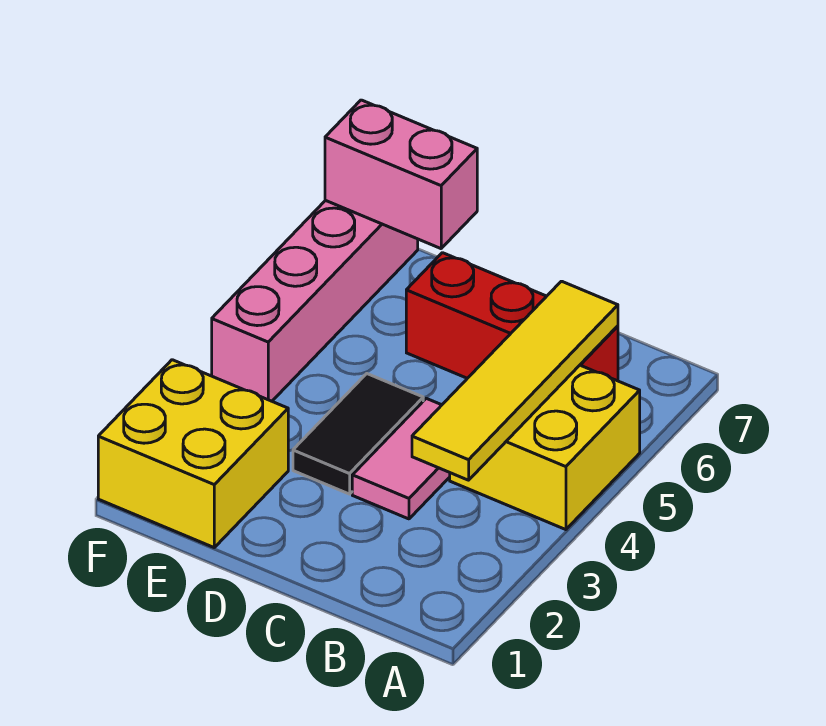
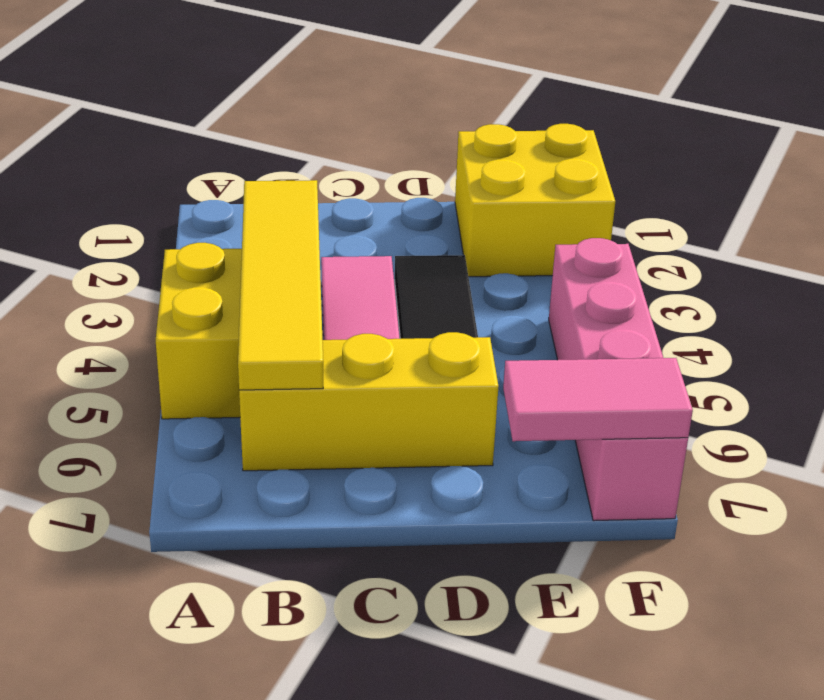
red 1x3 brick [406,253,618,381] -> yellow 1x3 brick [239,332,499,471]
pink 1x2 brick [325,100,477,249] -> pink 1x2 tile [503,358,693,441]

